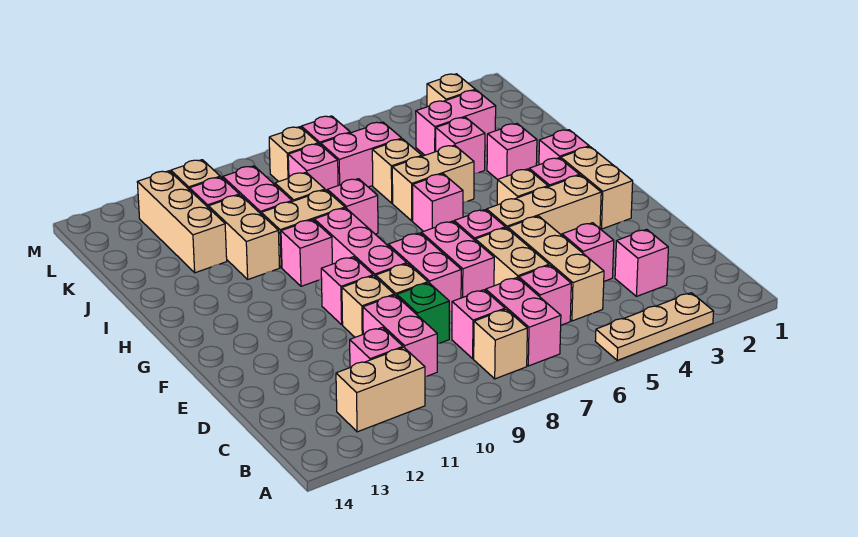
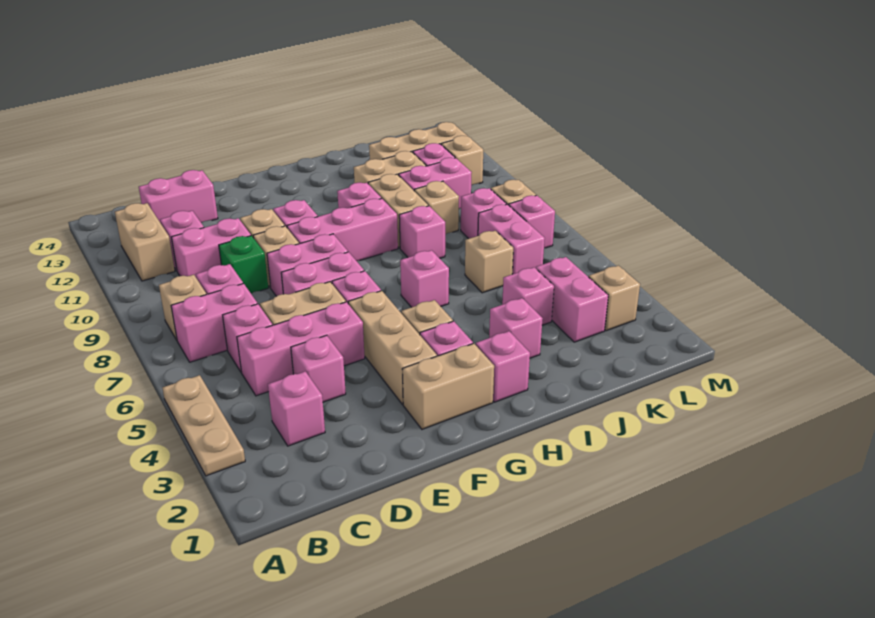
tan 1x3 brick [508,216,604,321] -> pink 1x3 brick [237,302,365,396]
none -> pink 1x2 brick [139,170,218,222]
tan 1x2 brick [392,145,474,221] -> none

